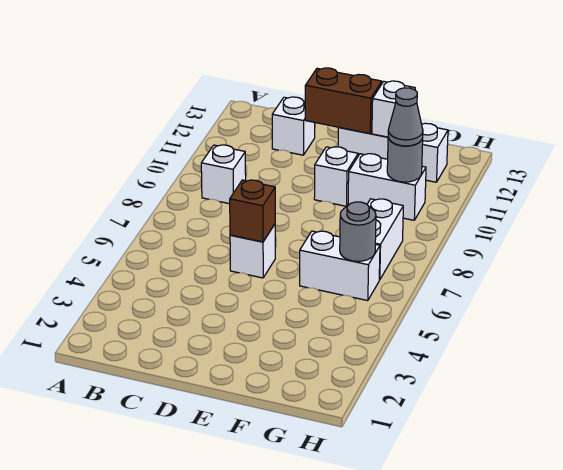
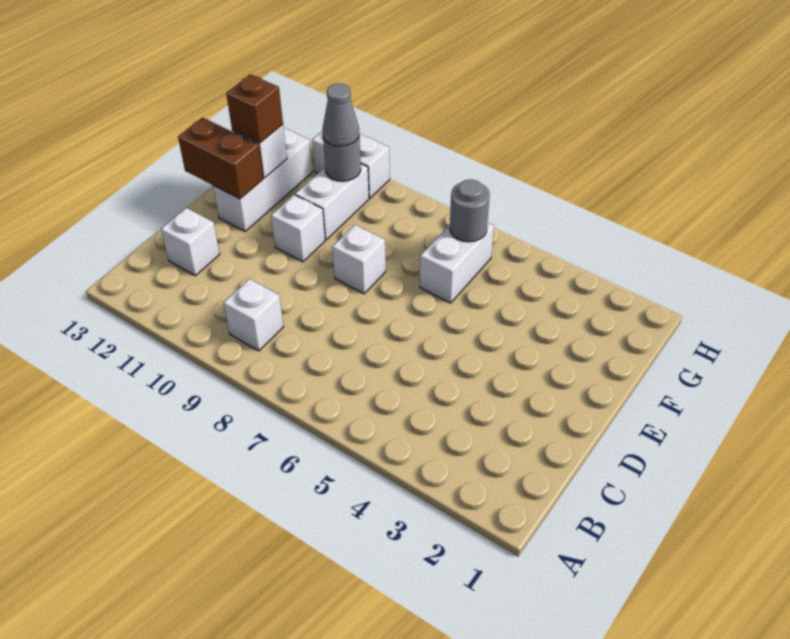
white 1x1 brick [230,224,275,278] -> white 1x1 brick moved to [332,225,386,294]
brown 1x1 brick [230,180,275,242] -> brown 1x1 brick moved to [226,74,283,143]
brown 1x2 brick [305,68,382,134] -> brown 1x2 brick turned to [178,118,263,199]
white 1x2 brick [367,199,403,280] -> white 1x2 brick moved to [312,131,390,198]

